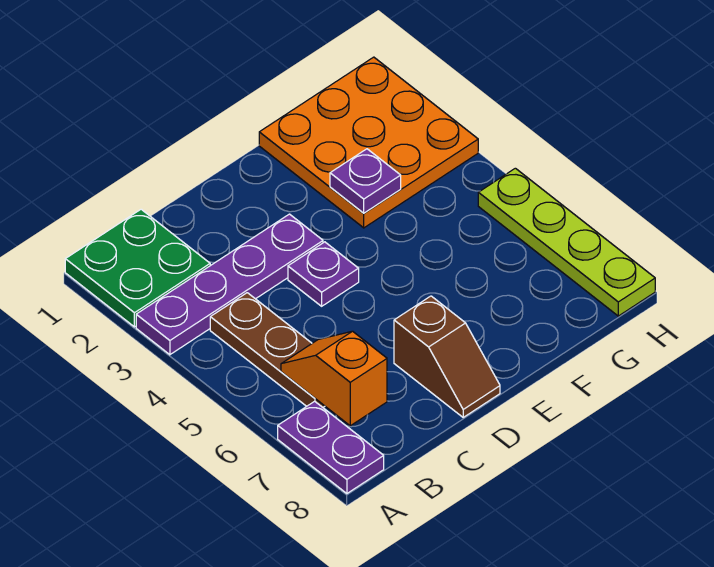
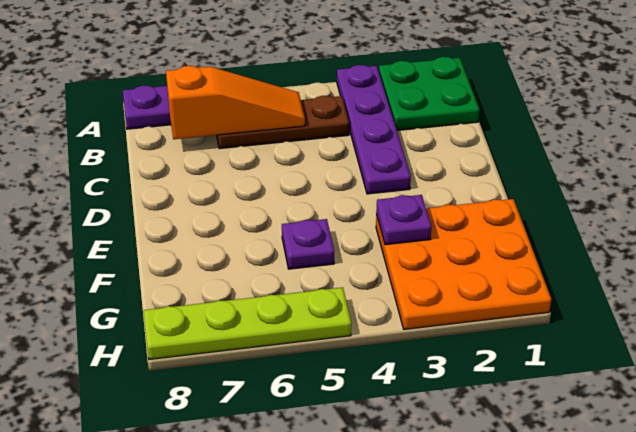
orange 1x2 slope [281,331,387,426] -> orange 1x3 slope [166,66,305,139]
purple 1x1 plate [288,242,359,306] -> purple 1x1 plate moved to [282,219,334,269]
brown 1x2 slope [394,296,500,417] -> none

